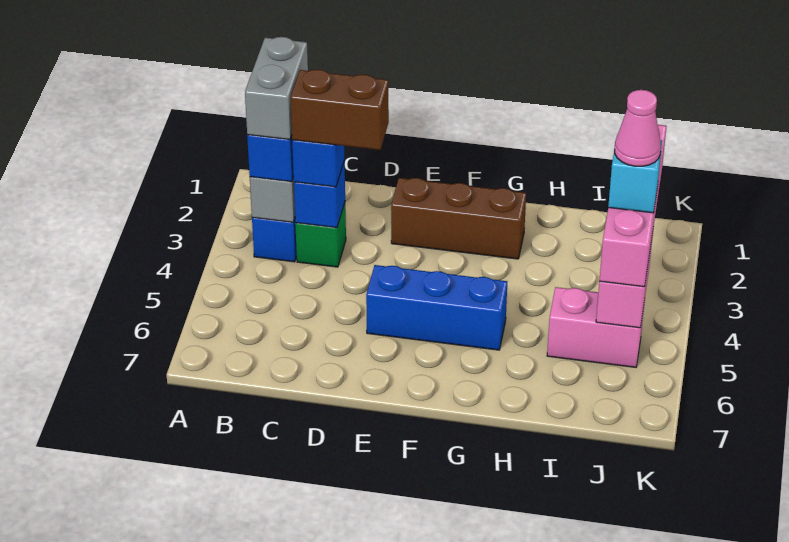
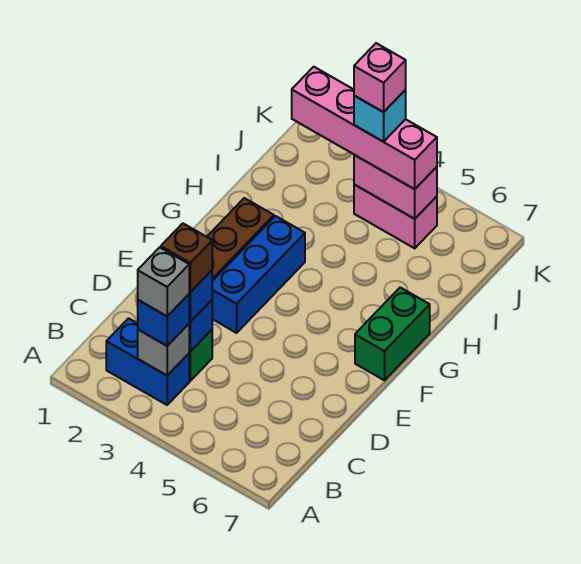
grey 1x2 brick [245,37,308,140] -> grey 1x1 brick [138,247,189,316]
brown 1x2 brick [291,69,389,150] -> brown 1x1 brick [161,223,212,292]
blue 1x3 brick [366,265,507,350] -> blue 1x3 brick moved to [212,216,305,333]
none -> green 1x2 brick [355,288,430,380]
pink 1x2 brick [547,287,644,367] -> pink 1x2 brick turned to [354,185,437,248]
pink 1x1 cone [614,90,661,166] -> pink 1x1 brick [354,43,406,112]

